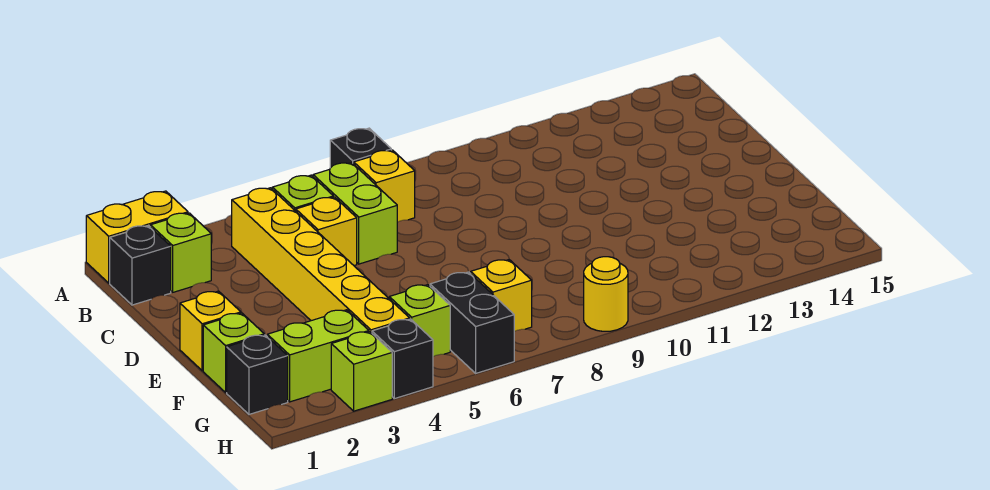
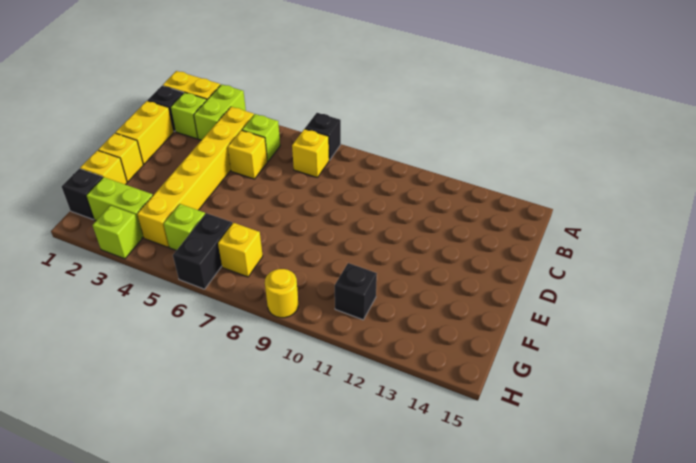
lime 1x2 brick [313,163,397,264] -> lime 1x2 brick moved to [194,84,246,140]
none -> yellow 1x2 brick [115,101,174,164]
lime 1x1 brick [203,313,264,392] -> yellow 1x1 brick [80,150,127,185]
black 1x1 brick [372,319,433,399] -> black 1x1 brick moved to [335,263,377,320]

